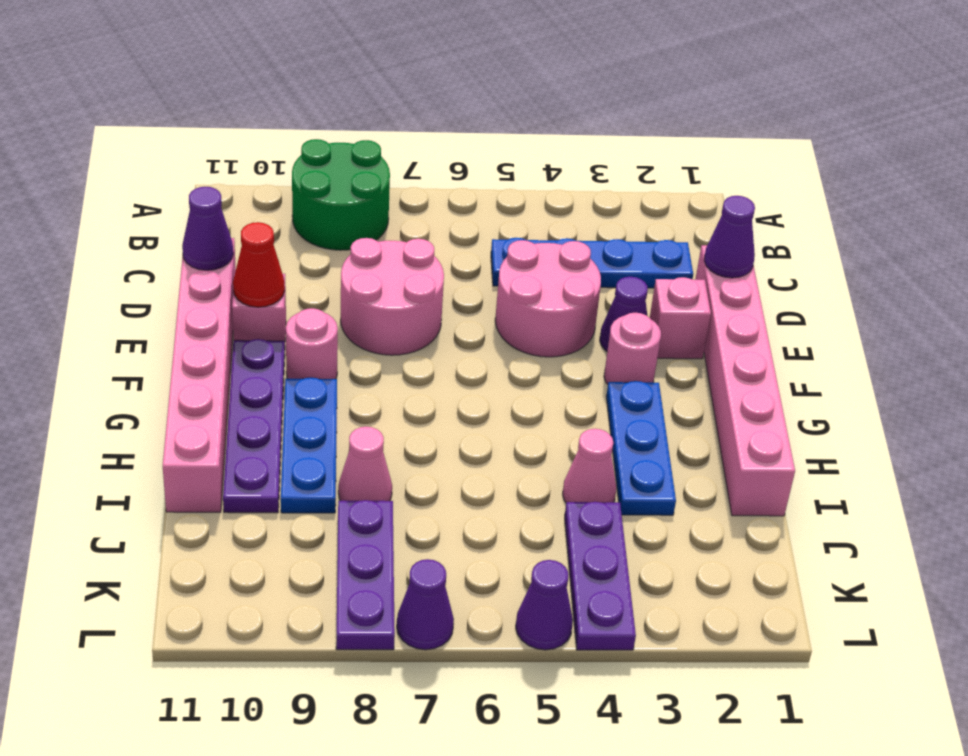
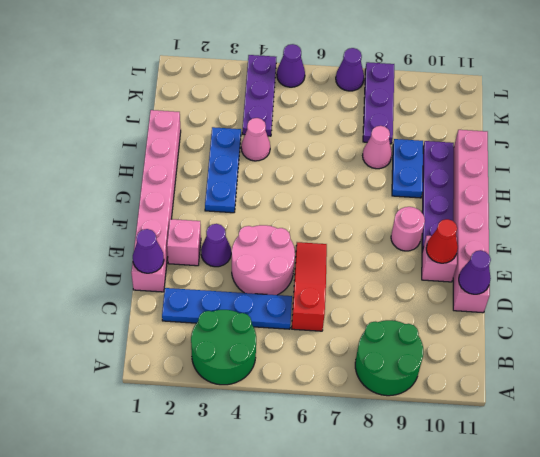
none -> green 2x2 round brick [191,310,256,385]
none -> red 1x3 slope [292,242,327,331]
pink 2x2 round brick [341,238,444,355] -> none
pink 1x1 round brick [604,313,661,384] -> none
blue 1x3 plate [281,377,337,513] -> blue 1x2 plate [392,139,423,198]

